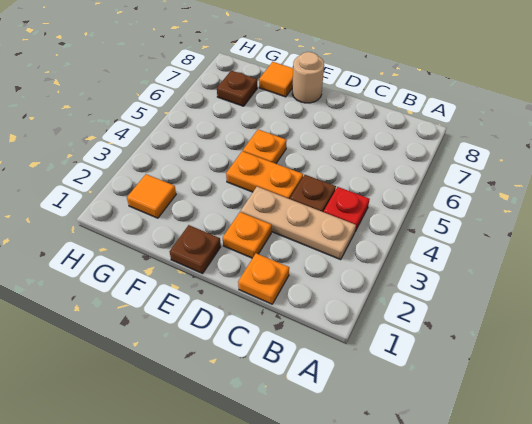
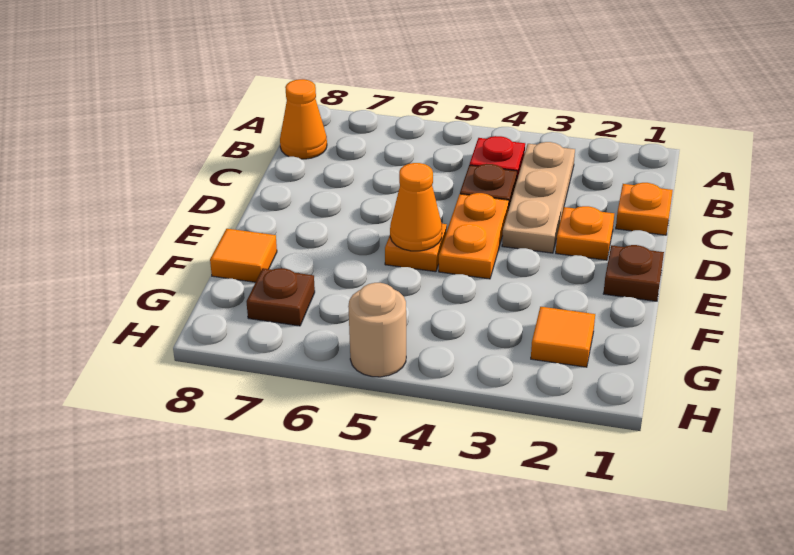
none -> orange 1x1 cone [280,79,327,159]
none -> orange 1x1 cone [390,163,442,251]
tan 1x1 round brick [292,52,324,103] -> tan 1x1 round brick moved to [348,283,406,377]

